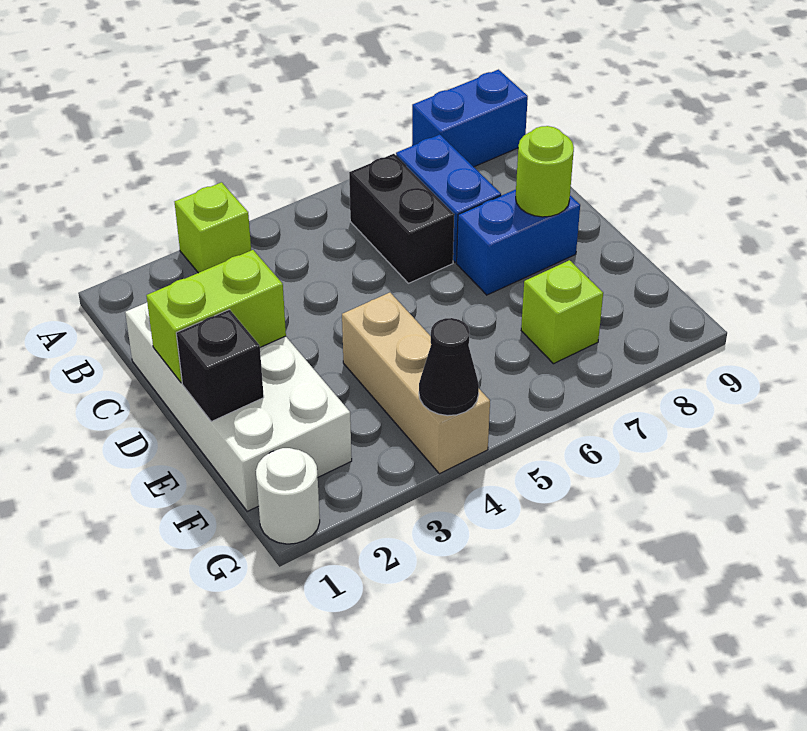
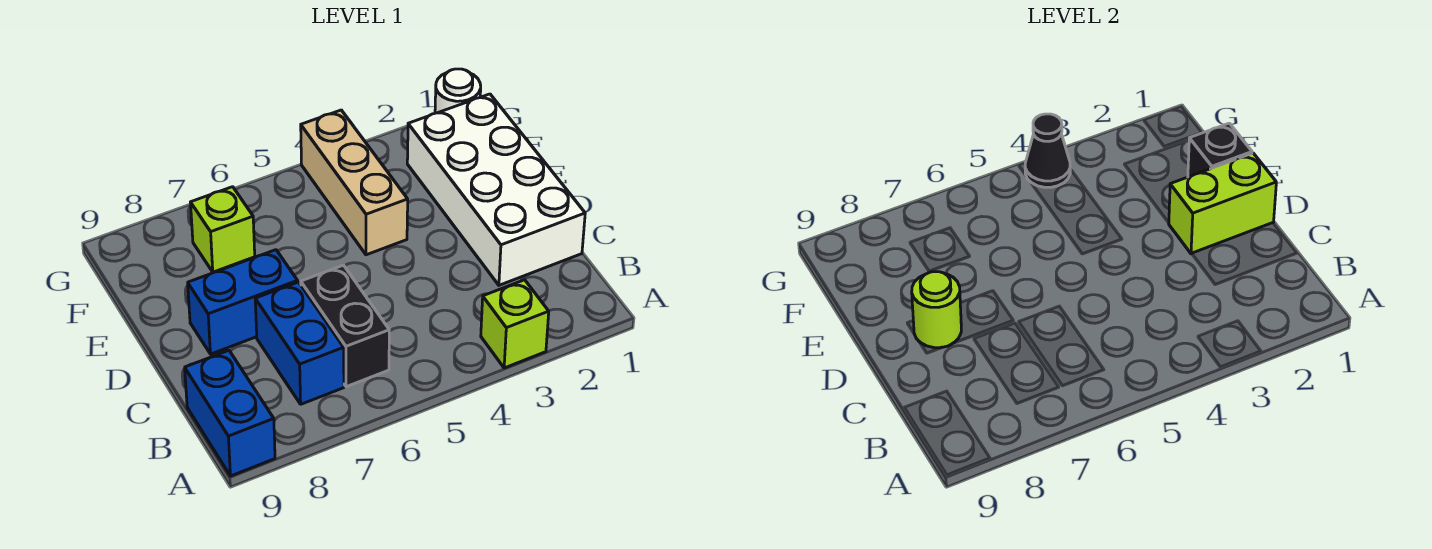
blue 1x2 brick [412,70,528,167] -> blue 1x2 brick turned to [185,350,275,476]

